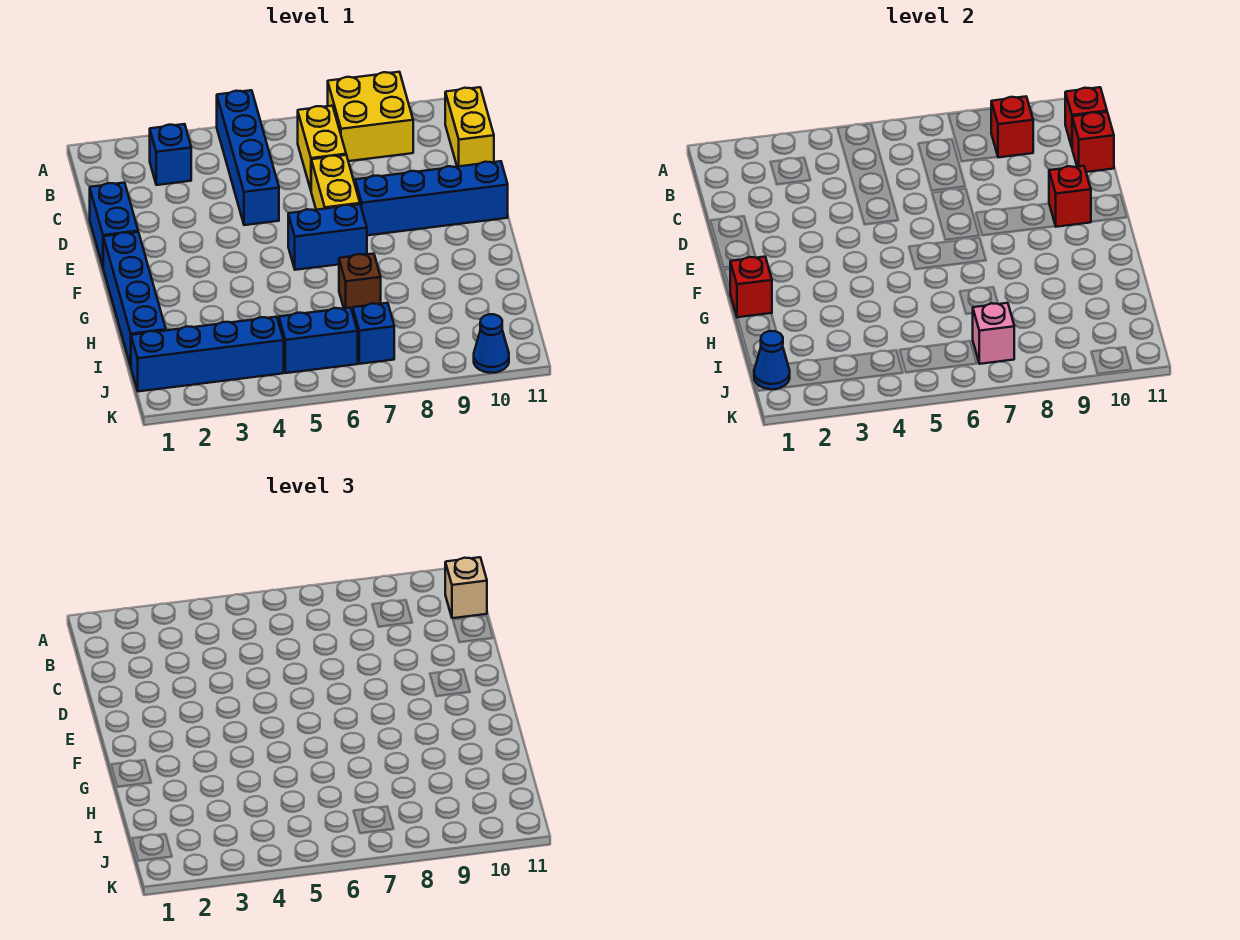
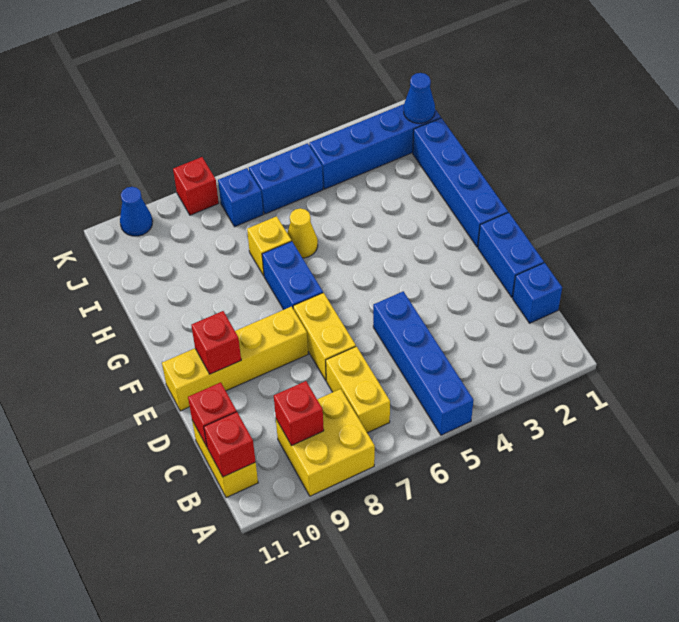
blue 1x1 brick [150,124,191,185] -> blue 1x1 brick moved to [513,263,562,323]
tan 1x1 brick [445,557,487,618] -> none
blue 1x4 brick [355,161,508,235] -> yellow 1x4 brick [162,307,308,411]
blue 1x2 brick [288,204,367,270] -> blue 1x2 brick turned to [262,241,323,310]
red 1x1 brick [730,257,772,318] -> red 1x1 brick moved to [173,157,219,215]
none -> yellow 1x1 cone [287,208,318,258]
brown 1x1 brick [339,254,381,313] -> yellow 1x1 brick [247,216,291,276]
pink 1x1 brick [973,303,1014,364] -> none

